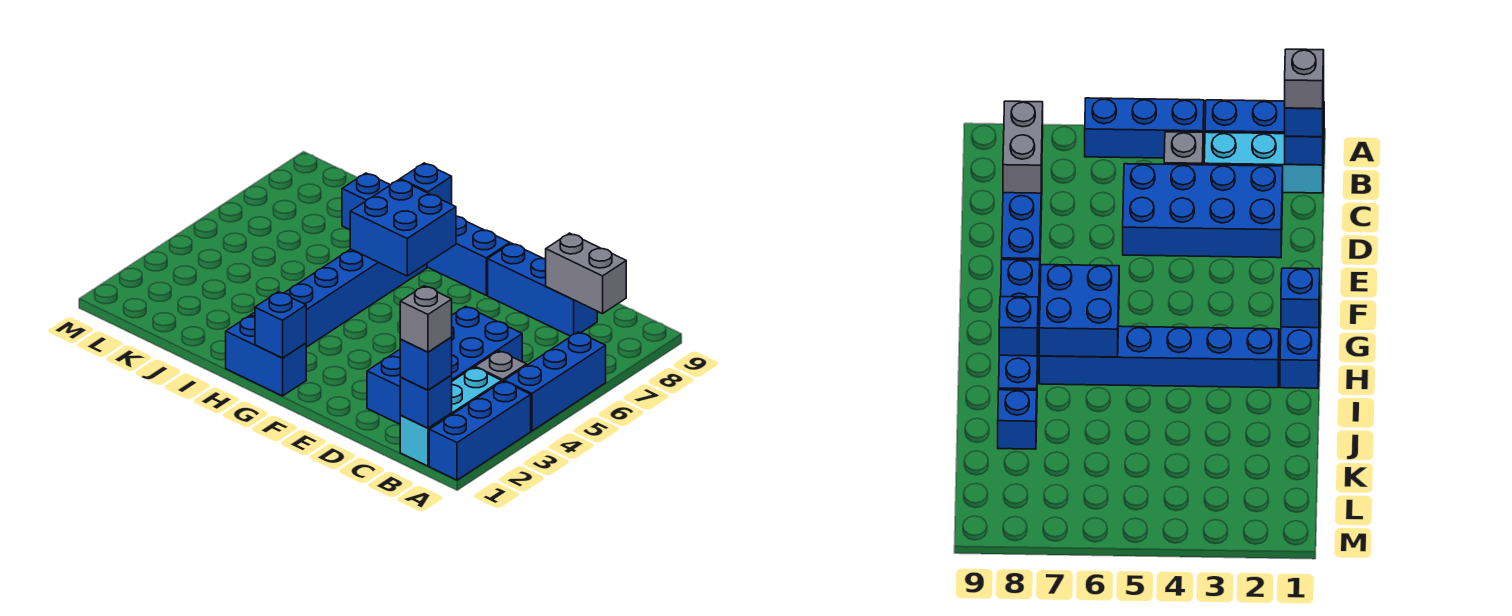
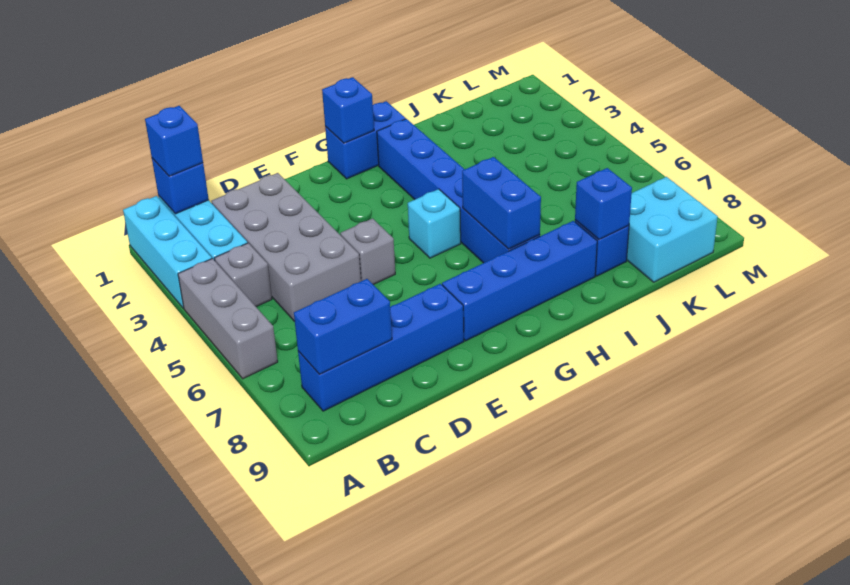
blue 1x3 brick [429,381,531,480] -> cyan 1x3 brick [123,196,212,308]
blue 1x3 brick [504,332,606,431] -> grey 1x3 brick [178,259,278,379]
grey 1x1 brick [400,286,452,352] -> grey 1x1 brick moved to [340,218,395,285]
grey 1x2 brick [546,233,626,314] -> blue 1x2 brick [294,279,392,374]
blue 2x4 brick [367,306,522,424] -> grey 2x4 brick [211,173,361,321]
blue 1x3 brick [488,243,597,336] -> blue 1x4 brick [298,284,464,411]
none -> cyan 1x1 brick [408,189,461,258]
blue 2x2 brick [350,179,456,276] -> blue 1x2 brick [462,157,541,249]
blue 1x1 brick [400,163,452,204] -> blue 1x1 brick moved to [575,168,632,240]
none -> cyan 2x2 brick [627,177,718,282]

